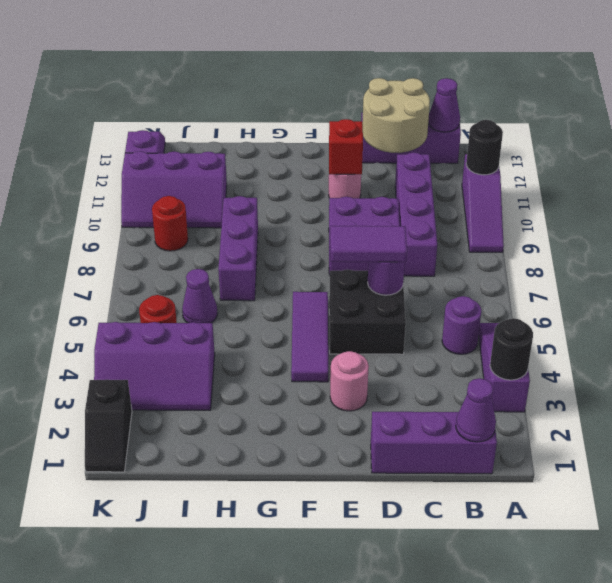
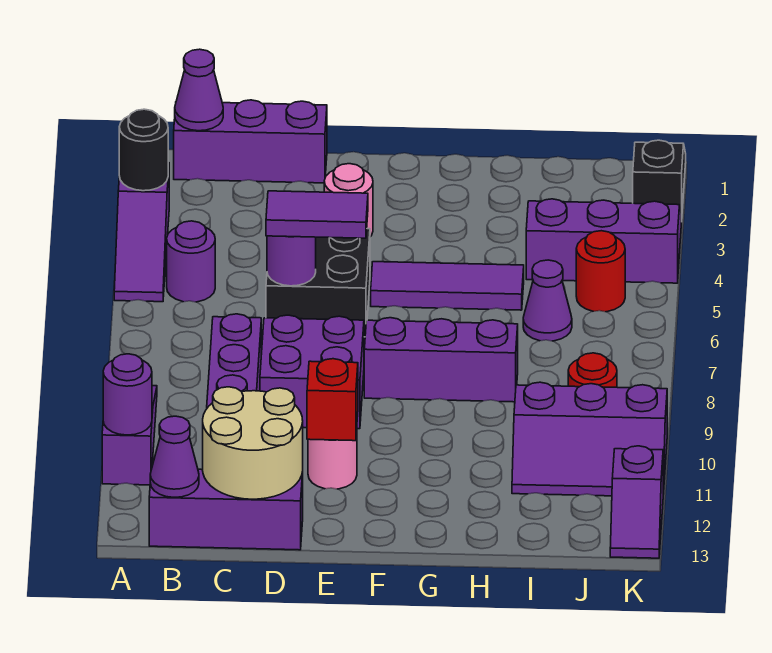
black 1x1 round brick [466,120,503,175] -> purple 1x1 round brick [103,354,152,435]
purple 1x3 tile [291,292,328,382] -> purple 1x3 tile turned to [371,262,524,310]
purple 1x3 brick [218,196,258,301] -> purple 1x3 brick turned to [364,318,518,402]
purple 2x3 slope [121,151,227,228] -> purple 2x3 slope turned to [512,382,667,496]

